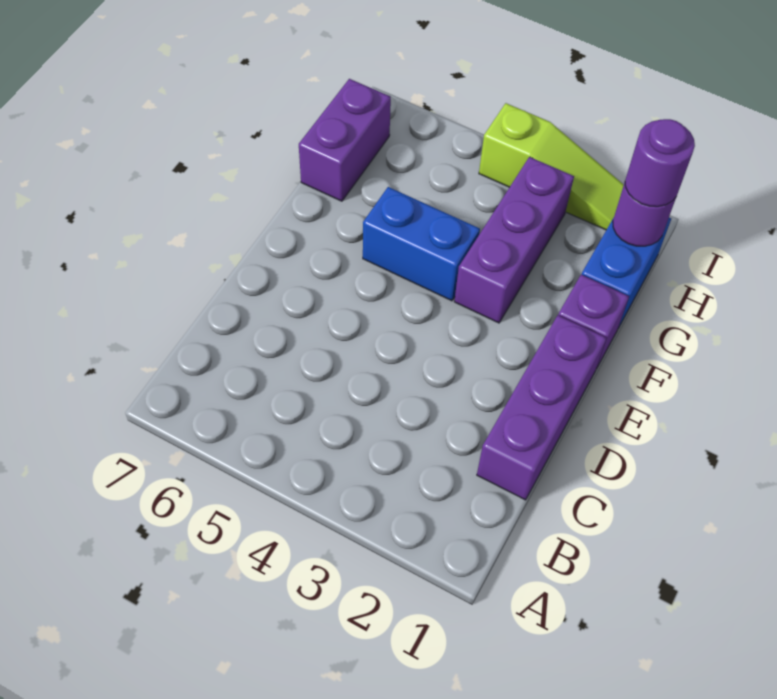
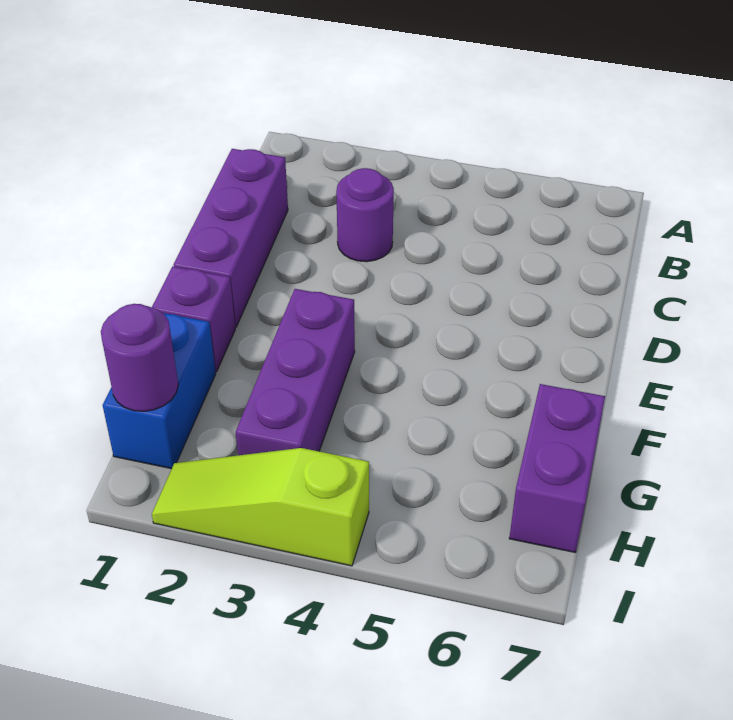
blue 1x2 brick [363,187,480,301] -> none
purple 1x1 round brick [625,119,695,207] -> purple 1x1 round brick moved to [336,168,394,262]

